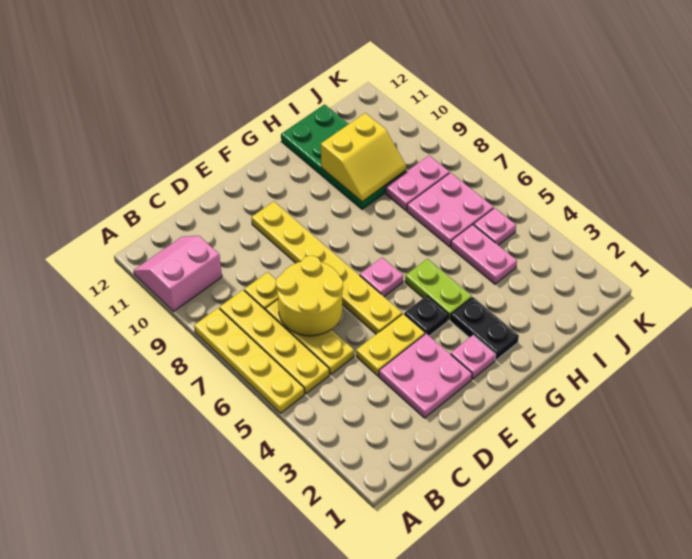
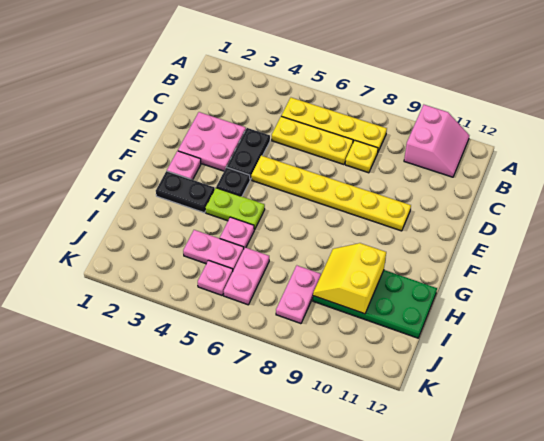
yellow 1x4 plate [194,308,304,413] -> none
yellow 2x2 round brick [276,256,343,336] -> none
yellow 1x2 plate [356,314,425,376] -> black 1x2 plate [227,128,270,180]
pink 1x1 plate [360,258,403,297] -> pink 1x1 plate moved to [220,217,254,248]
pink 2x2 plate [407,173,494,247] -> pink 1x2 plate [224,248,269,305]

